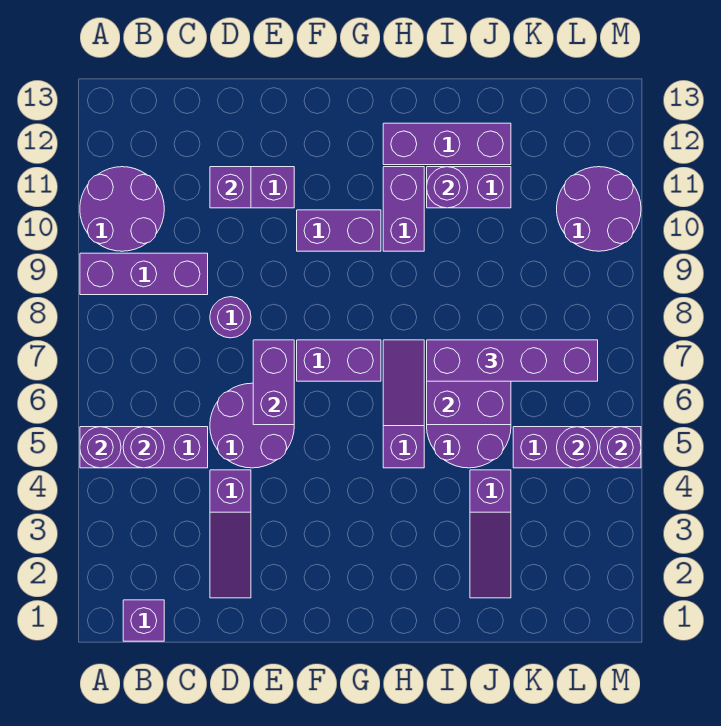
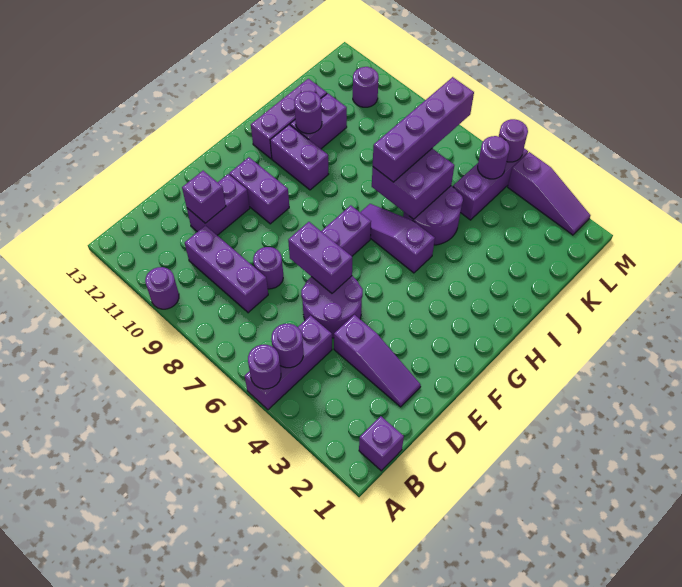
purple 1x3 brick [80,253,208,295] -> purple 1x3 brick turned to [185,225,268,313]
purple 2x2 round brick [80,167,164,251] -> purple 1x1 round brick [145,267,179,309]
purple 1x2 brick [297,210,381,251] -> purple 1x2 brick turned to [229,157,289,224]
purple 1x3 slope [470,470,511,598] -> purple 1x3 slope moved to [508,152,591,235]
purple 2x2 round brick [557,167,641,251] -> purple 1x1 round brick [353,67,379,107]

